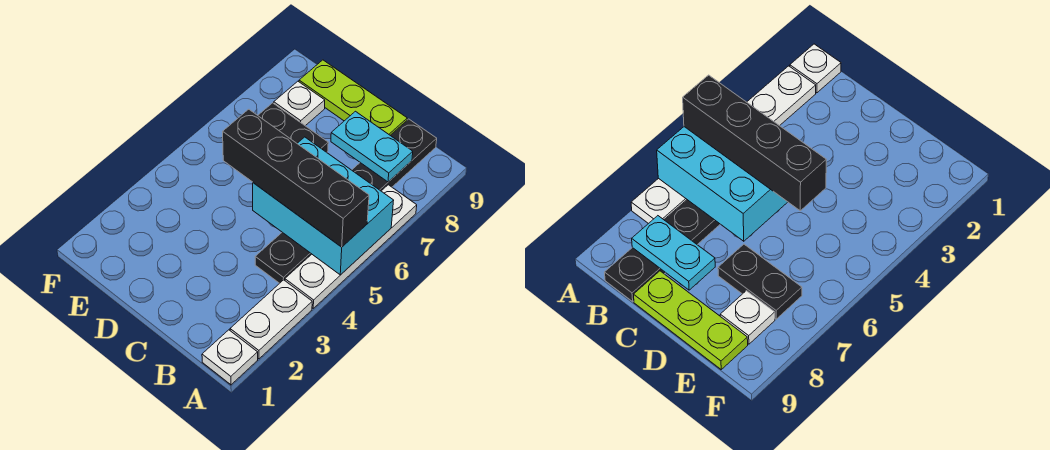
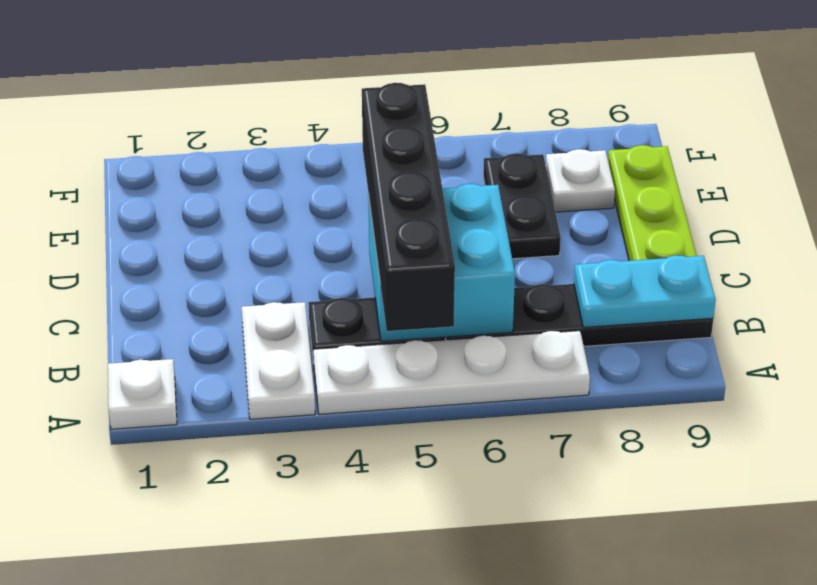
white 1x2 plate [230,280,312,359] -> white 1x2 plate turned to [242,302,315,419]
cyan 2x3 brick [253,137,394,275] -> cyan 2x2 brick [368,184,515,342]
cyan 1x2 plate [331,111,413,182] -> cyan 1x2 plate turned to [574,255,716,327]

